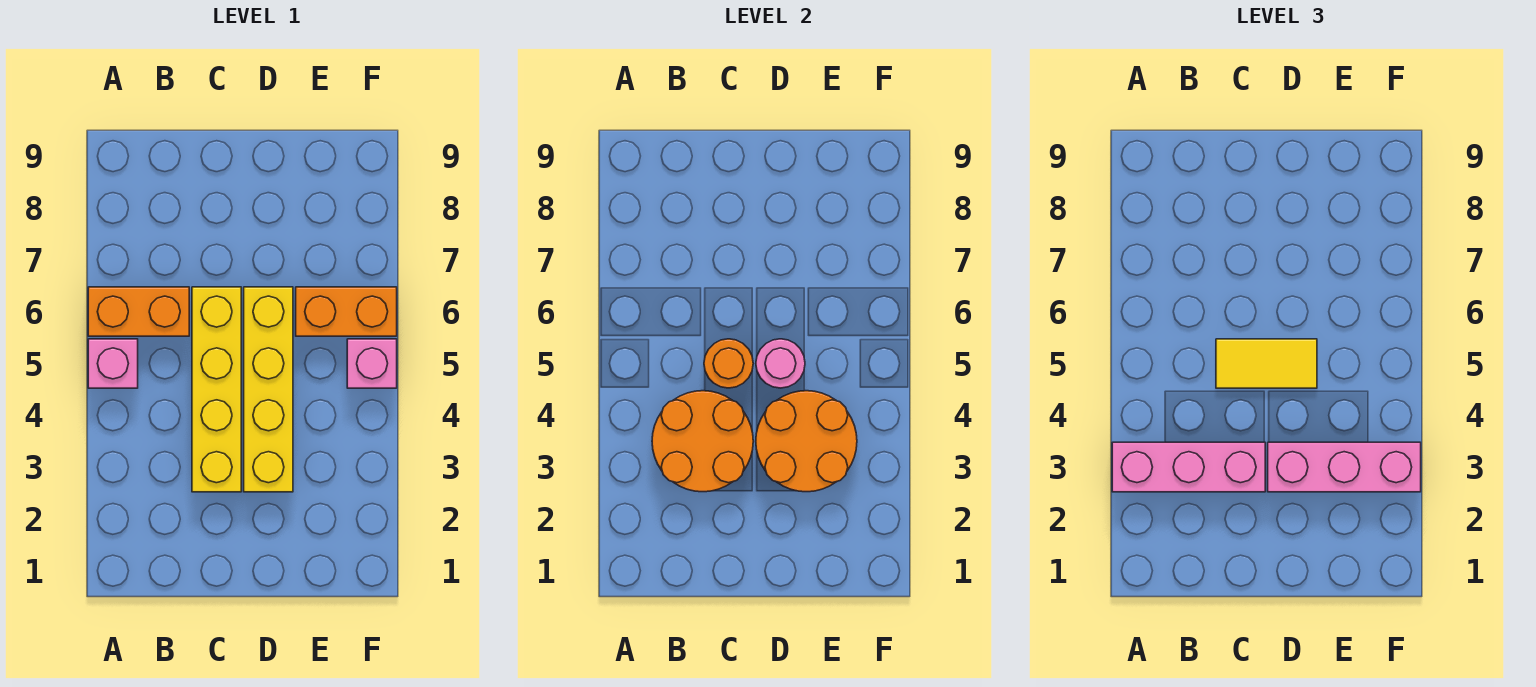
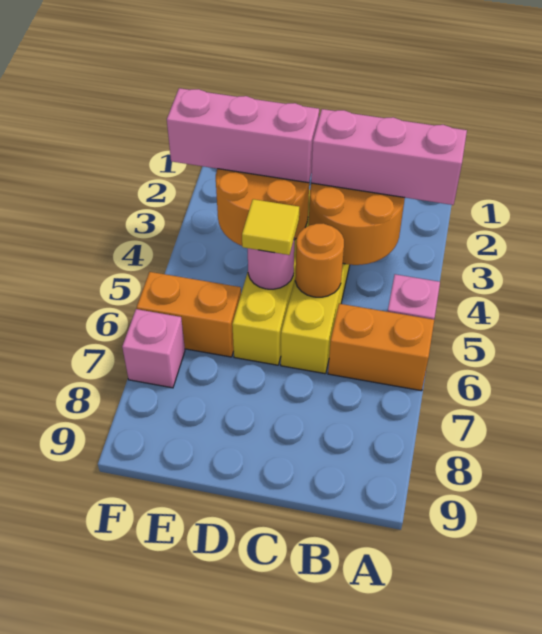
yellow 1x2 tile [1216,339,1317,388] -> yellow 1x1 tile [242,199,299,255]
pink 1x1 brick [347,339,397,388] -> pink 1x1 brick moved to [122,309,185,388]

